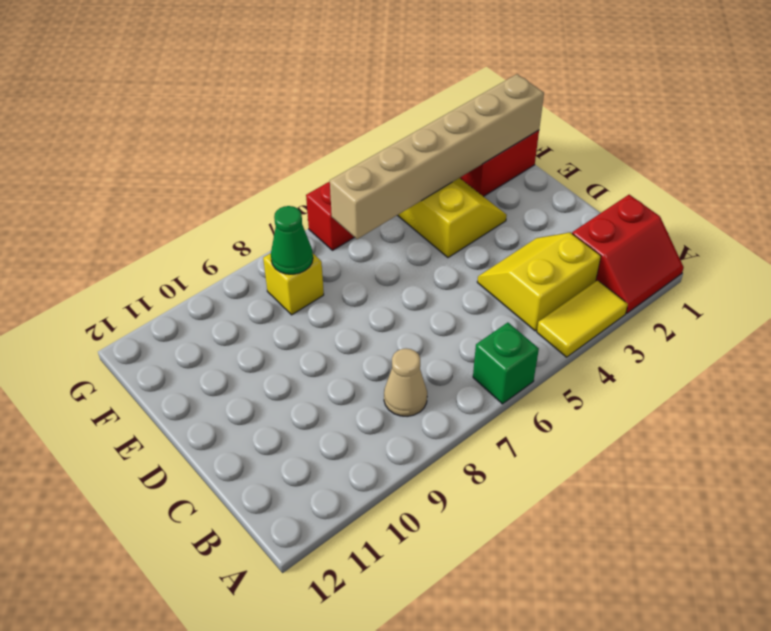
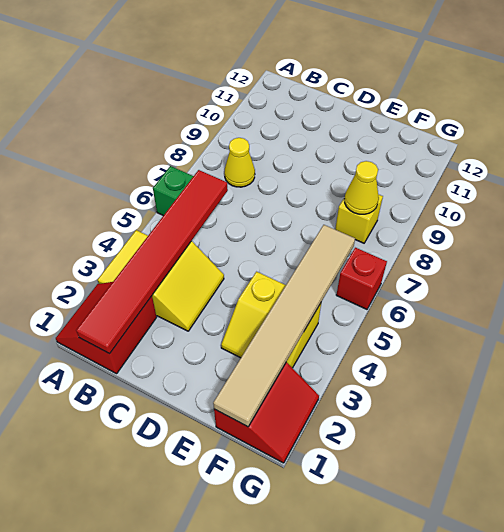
none -> red 1x6 tile [76,170,228,354]
tan 1x1 cone [384,349,427,416] -> yellow 1x1 cone [224,138,255,187]
tan 1x6 brick [330,74,544,239] -> tan 1x6 tile [213,225,355,427]
green 1x1 cone [271,206,313,274] -> yellow 1x1 cone [345,161,379,214]

